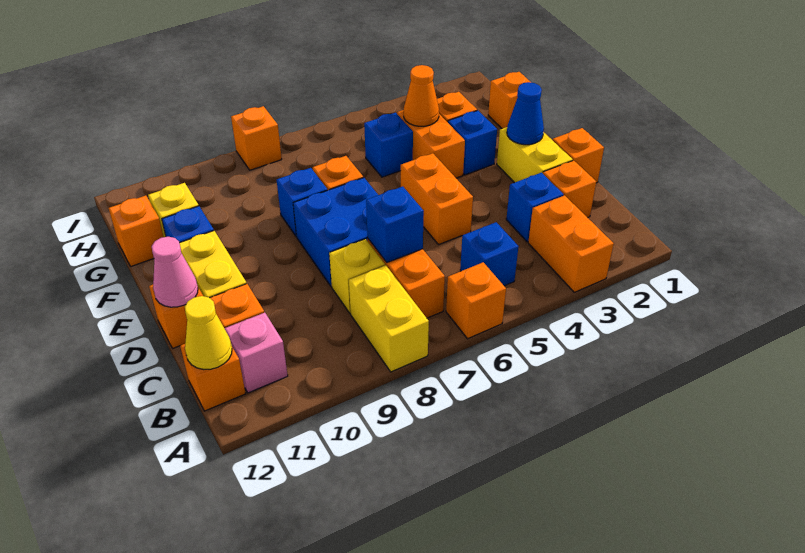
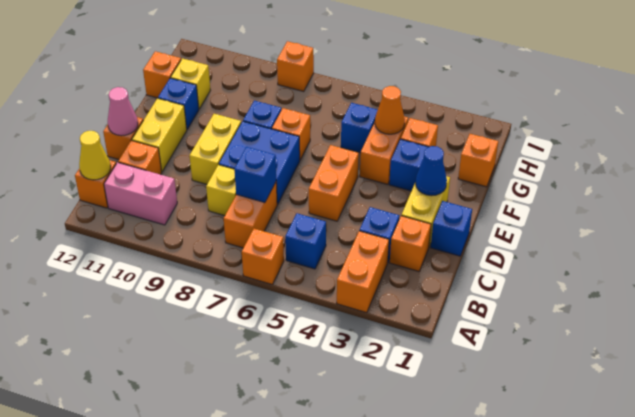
yellow 1x2 brick [349,265,429,372] -> yellow 1x2 brick moved to [190,114,241,184]
pink 1x1 brick [224,312,288,393] -> pink 1x2 brick [104,162,177,225]
orange 1x1 brick [553,128,604,183] -> blue 1x1 brick [431,201,472,256]

